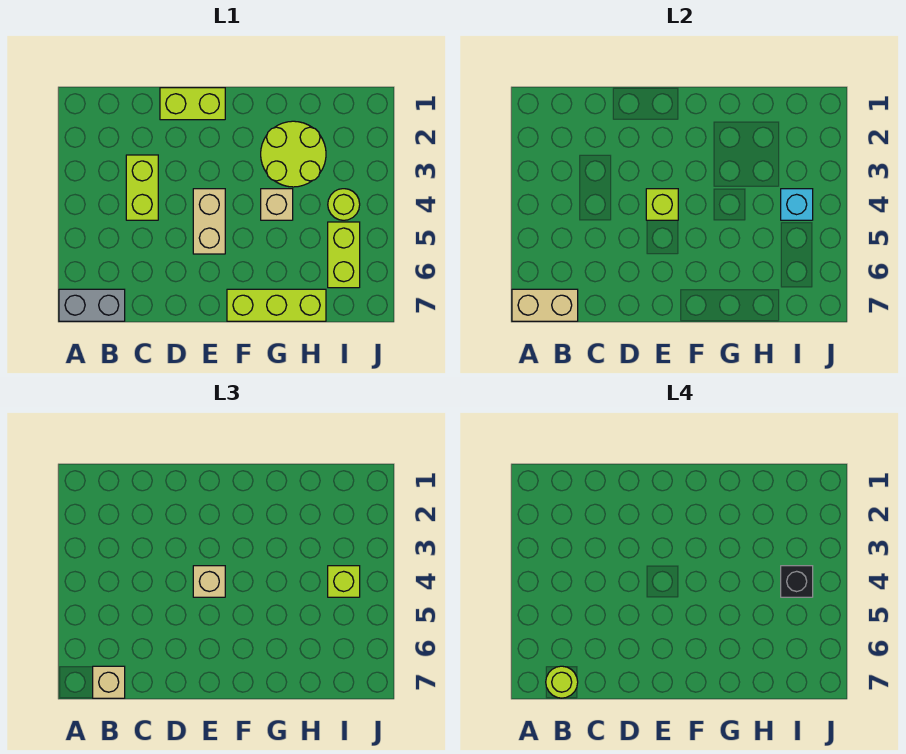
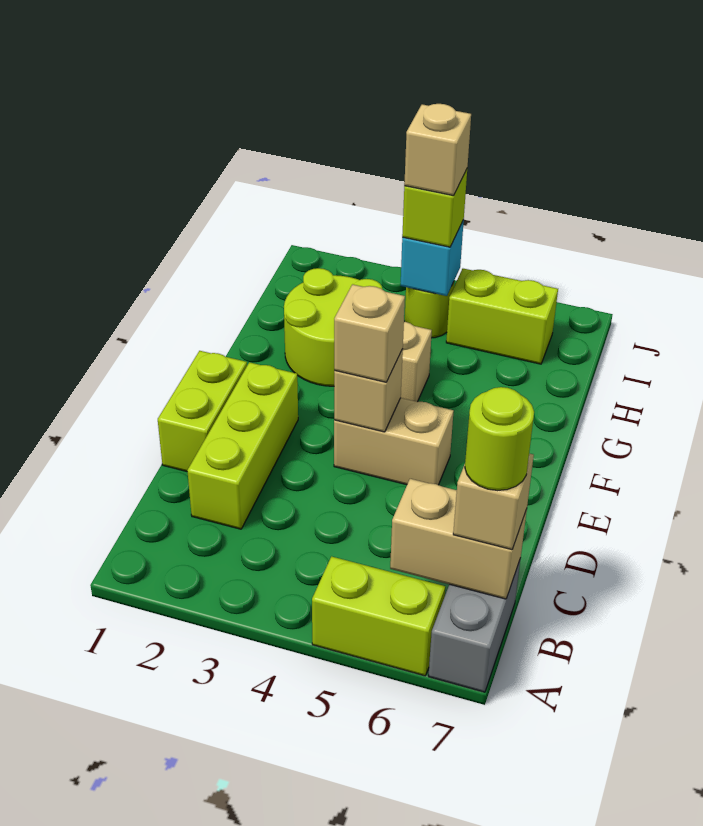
tan 1x2 brick [512,289,578,321] -> tan 1x2 brick turned to [390,479,527,599]
lime 1x2 brick [126,155,158,220] -> lime 1x2 brick moved to [312,556,445,676]
lime 1x1 brick [646,189,678,220] -> tan 1x1 brick [334,349,403,432]
lime 1x3 brick [227,289,326,321] -> lime 1x3 brick moved to [187,362,298,529]
black 1x1 brick [781,566,813,597] -> tan 1x1 brick [404,104,471,196]

